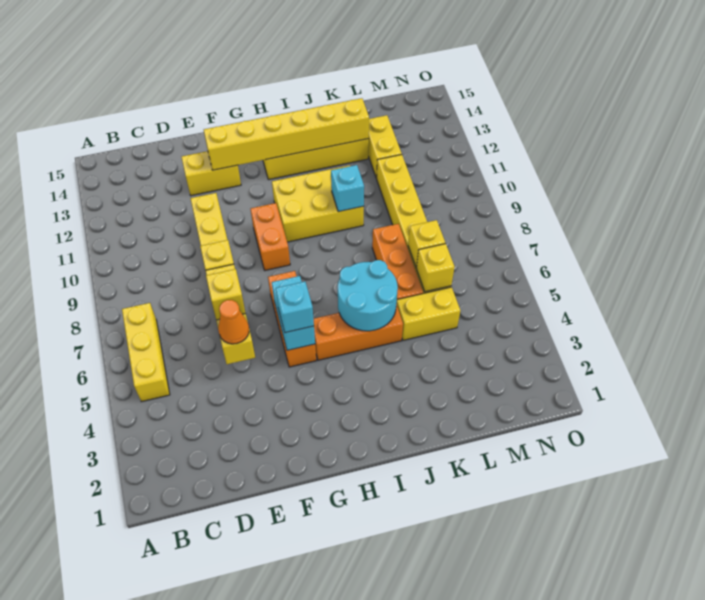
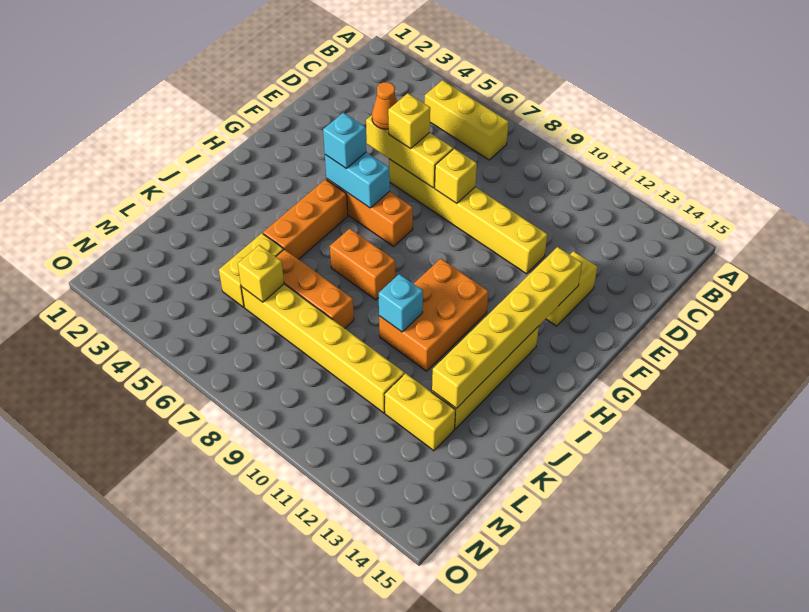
orange 1x2 brick [251,203,290,270] -> orange 1x2 brick moved to [330,229,395,300]
yellow 2x3 brick [272,165,364,242] -> orange 2x3 brick [379,259,488,371]
cyan 2x2 round brick [338,260,398,331] -> none
yellow 1x1 brick [408,220,445,268] -> none

